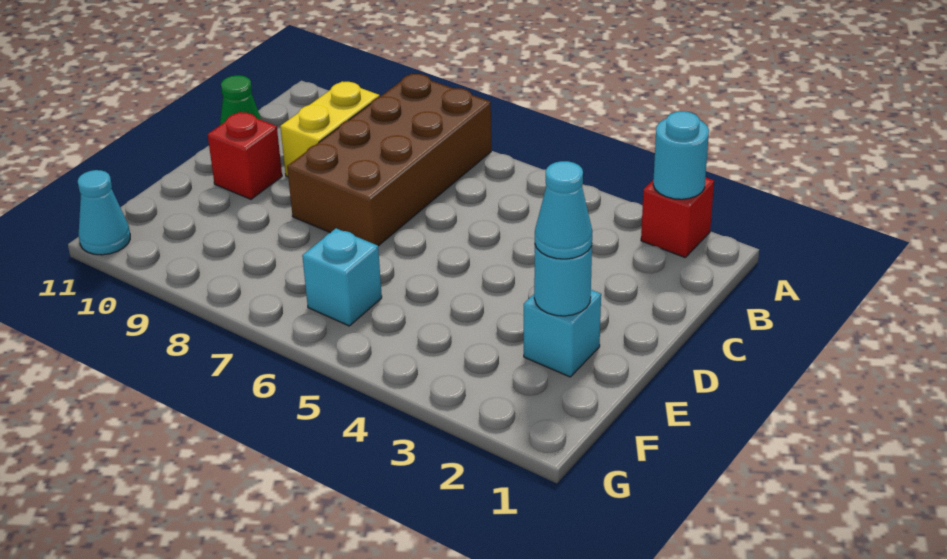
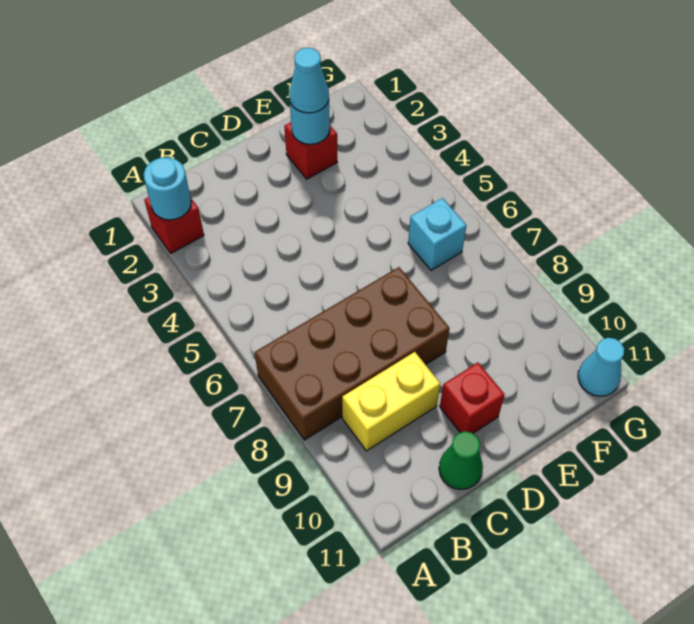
cyan 1x1 brick [524,290,601,377] -> red 1x1 brick [284,122,337,179]

